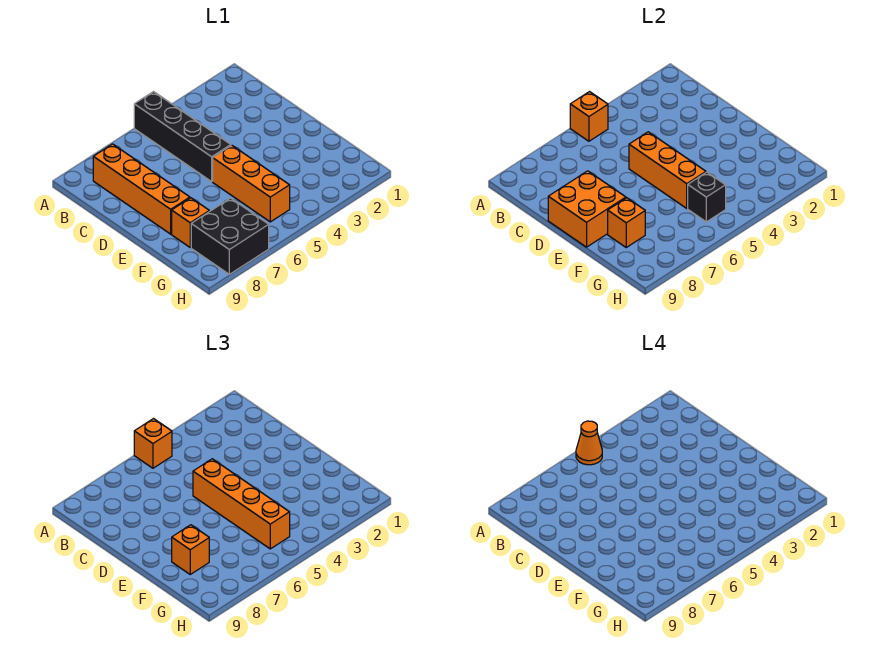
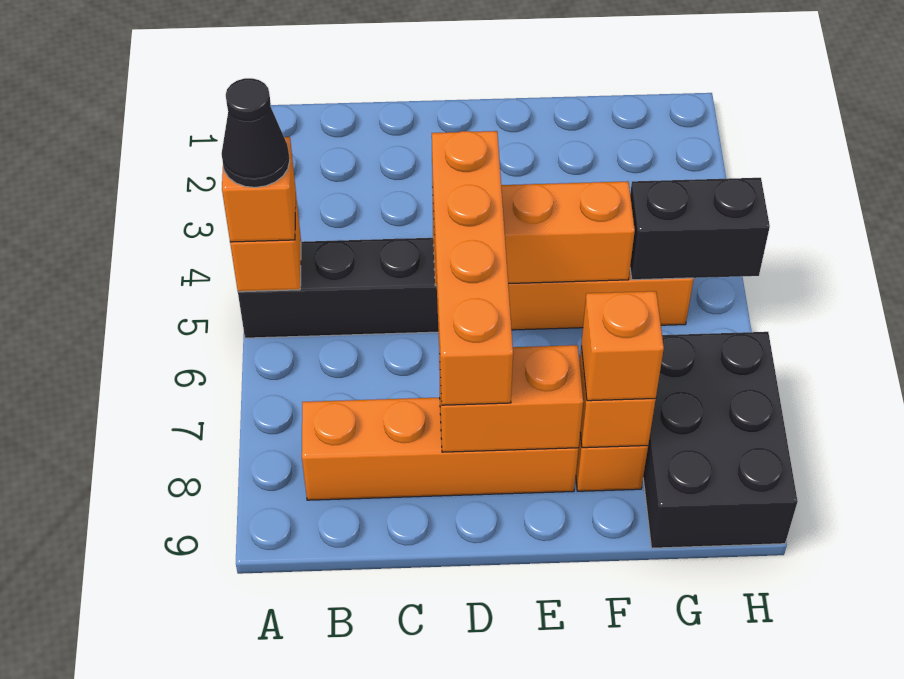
orange 1x1 cone [576,421,602,465] -> black 1x1 cone [222,78,290,187]
orange 1x4 brick [193,459,290,549] -> orange 1x4 brick turned to [432,131,513,405]
orange 2x2 brick [548,171,626,247] -> orange 1x2 brick [439,345,583,452]
black 1x1 brick [688,172,726,222] -> black 1x2 brick [630,178,770,280]
black 2x2 brick [191,198,269,274] -> black 2x3 brick [643,332,798,548]

